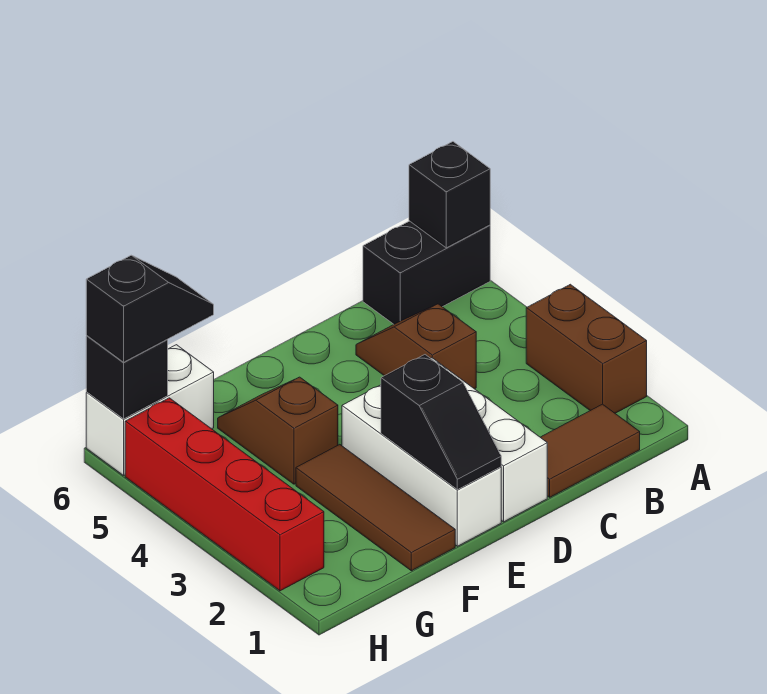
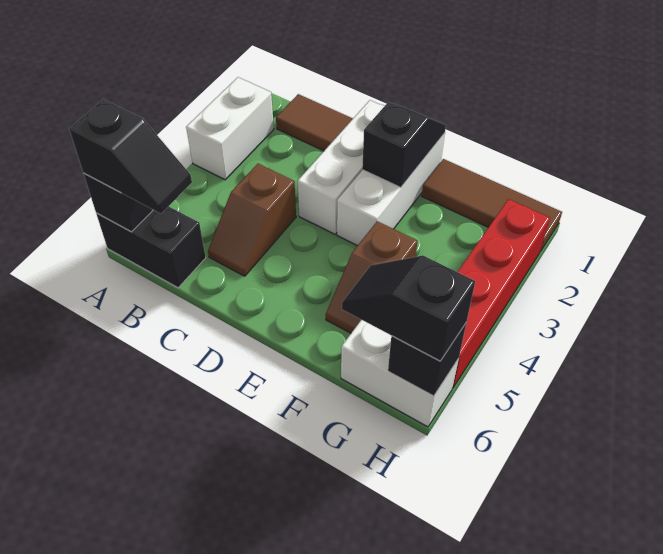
brown 1x2 brick [526,284,647,413] -> white 1x2 brick [186,77,274,180]
none -> black 1x2 slope [69,99,192,214]
brown 1x3 tile [296,444,455,571] -> brown 1x3 tile turned to [422,159,562,251]

